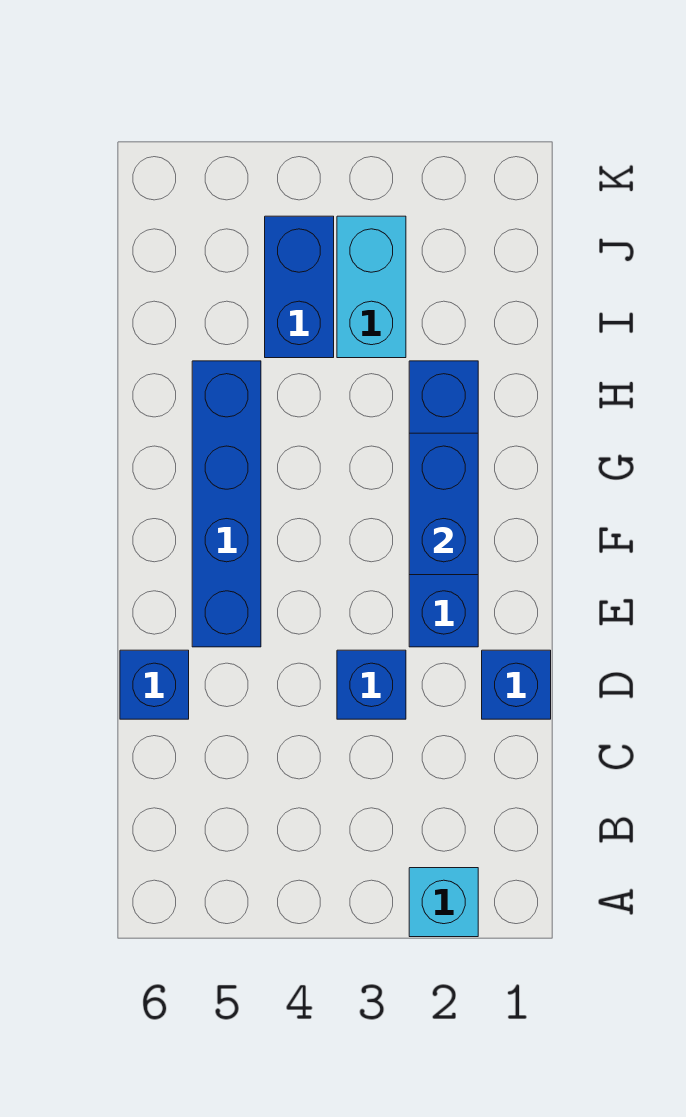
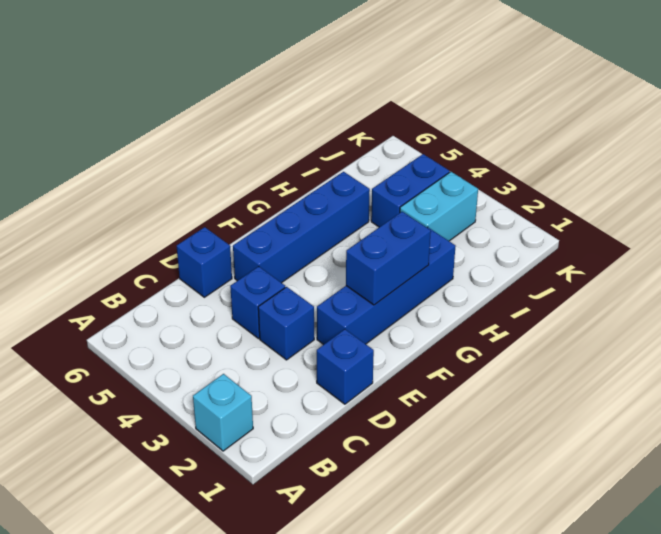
none -> blue 1x1 brick [230,266,285,339]

